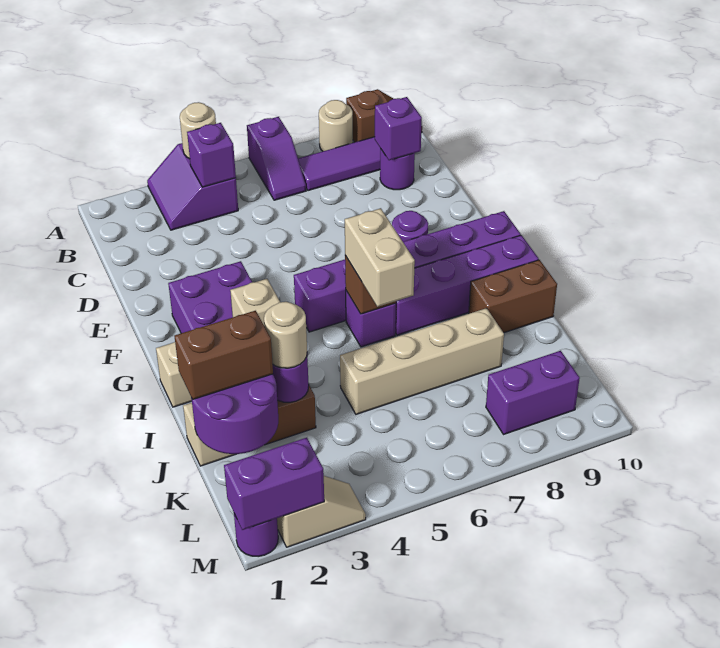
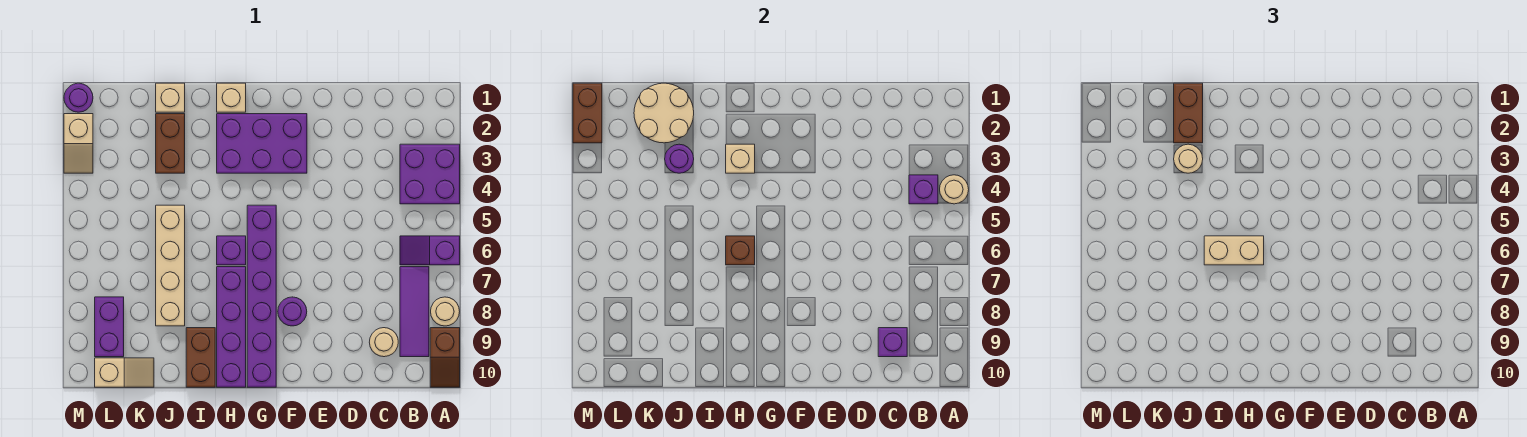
purple 2x2 slope [147,143,238,230] -> purple 2x2 brick [400,144,460,204]
purple 1x1 round brick [380,148,415,190] -> tan 1x1 round brick [369,328,398,357]
purple 2x2 round brick [191,374,278,454] -> tan 2x2 round brick [634,83,694,143]
none -> tan 1x2 slope [95,358,154,387]
purple 1x2 brick [224,438,324,530] -> brown 1x2 brick [573,83,602,143]

